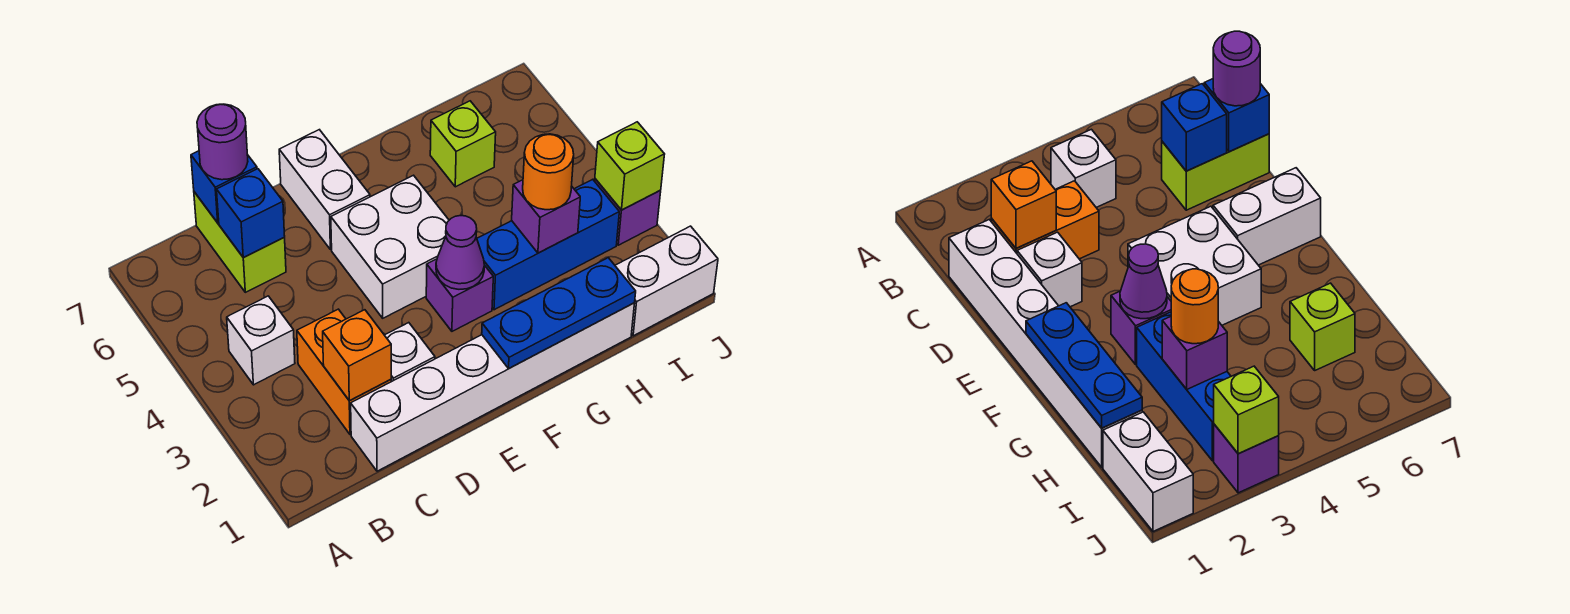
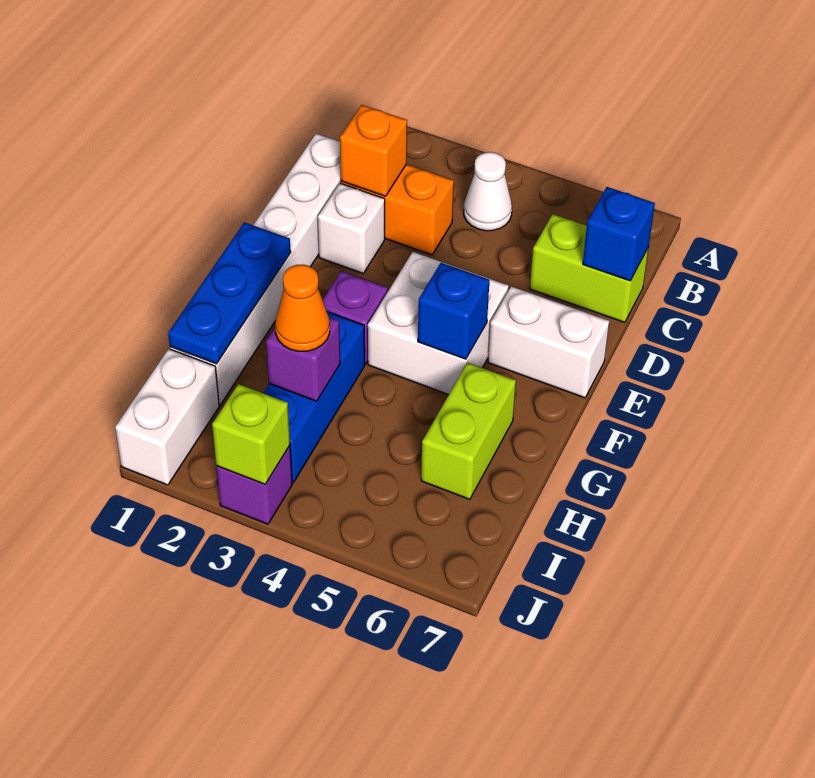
white 1x1 brick [227,296,295,385] -> white 1x1 cone [464,152,512,231]
blue 1x1 brick [217,169,285,258] -> blue 1x1 brick moved to [418,263,490,359]
purple 1x1 round brick [197,104,248,180] -> none
purple 1x1 cone [436,215,484,289] -> none
orange 1x1 round brick [523,134,574,210] -> orange 1x1 cone [275,264,330,351]
lime 1x1 brick [430,101,496,187] -> lime 1x2 brick [421,363,516,499]

